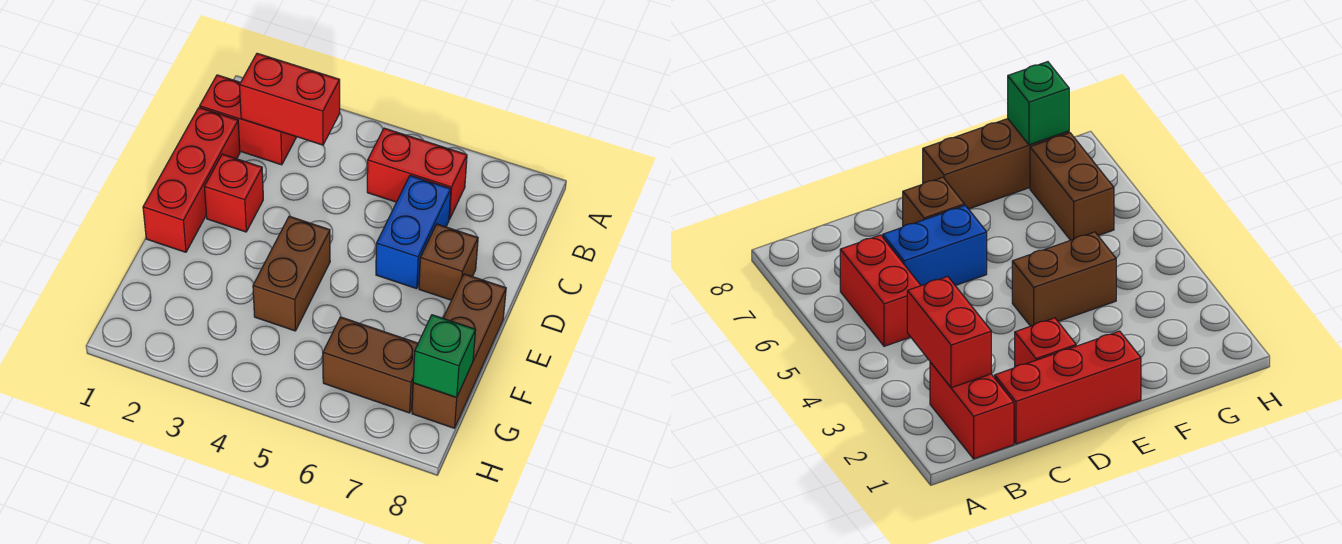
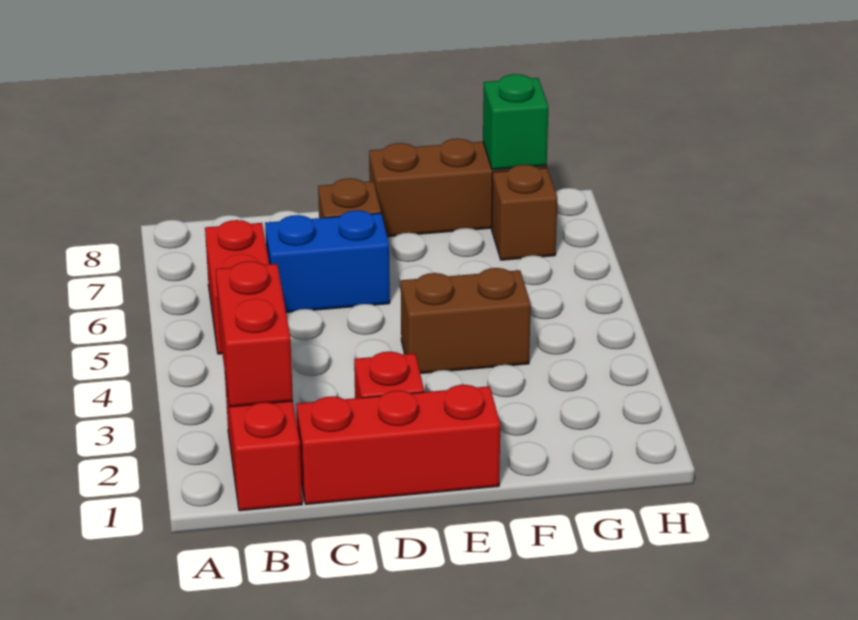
brown 1x2 brick [323,317,418,413] -> brown 1x1 brick [491,165,557,260]

